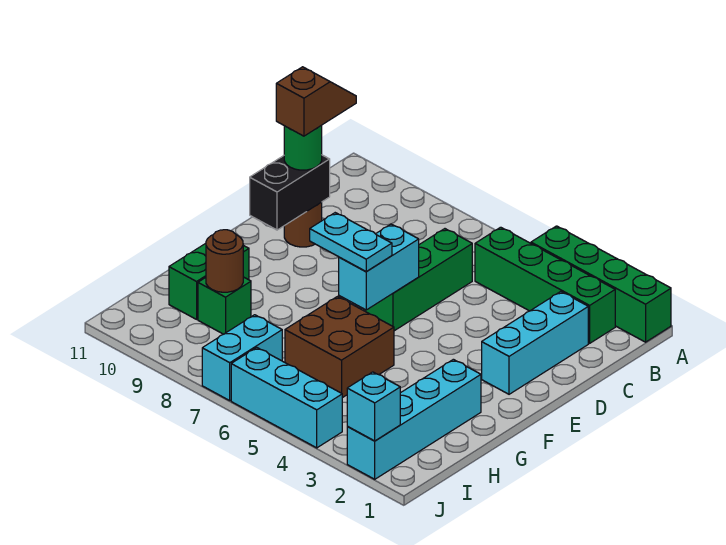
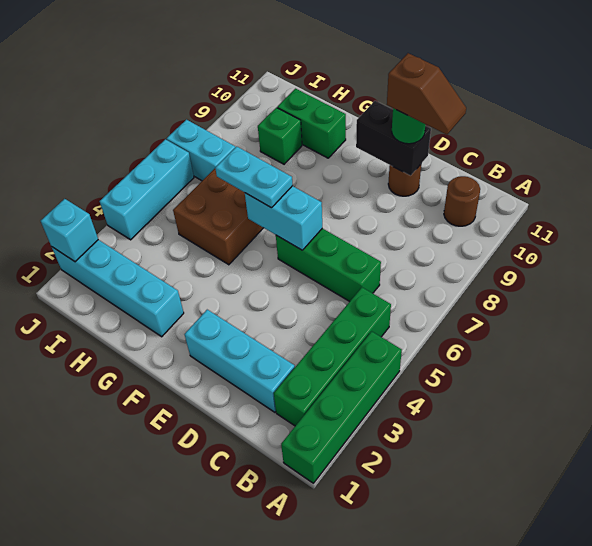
cyan 1x2 plate [310,213,392,272] -> cyan 1x2 plate turned to [215,146,293,208]
brown 1x1 round brick [206,230,243,292] -> brown 1x1 round brick moved to [444,176,480,226]

